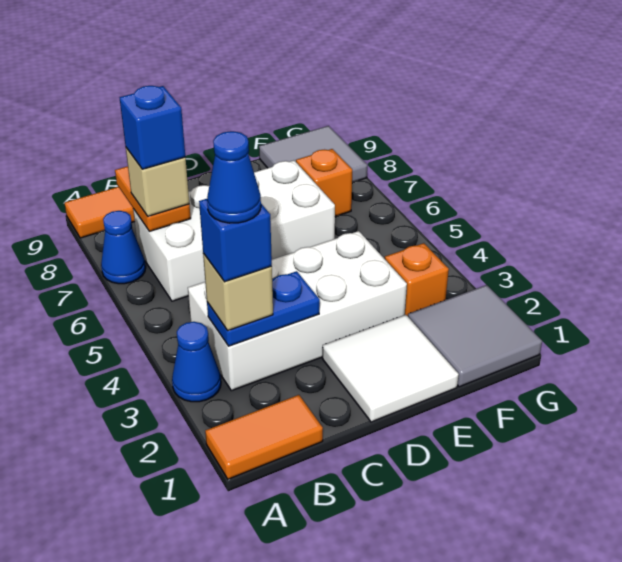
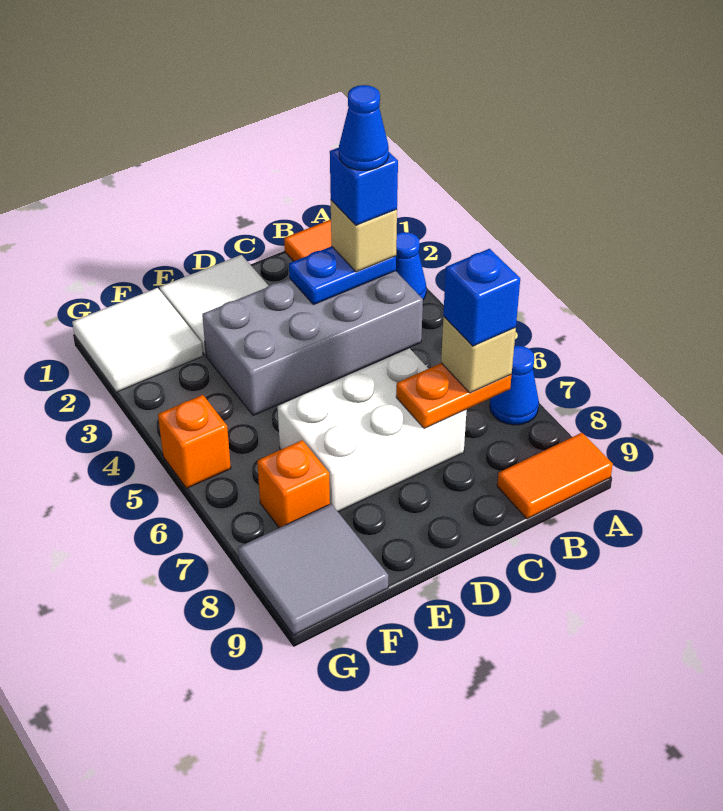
white 2x4 brick [188,231,407,391] -> grey 2x4 brick [202,271,423,415]
white 2x4 brick [133,160,335,301] -> white 2x3 brick [278,348,467,512]
orange 1x2 plate [115,166,191,231] -> orange 1x2 plate turned to [396,363,512,429]
grey 2x2 tile [408,285,542,387] -> white 2x2 tile [72,288,203,392]
orange 1x1 brick [385,243,449,316] -> orange 1x1 brick moved to [158,395,231,488]

